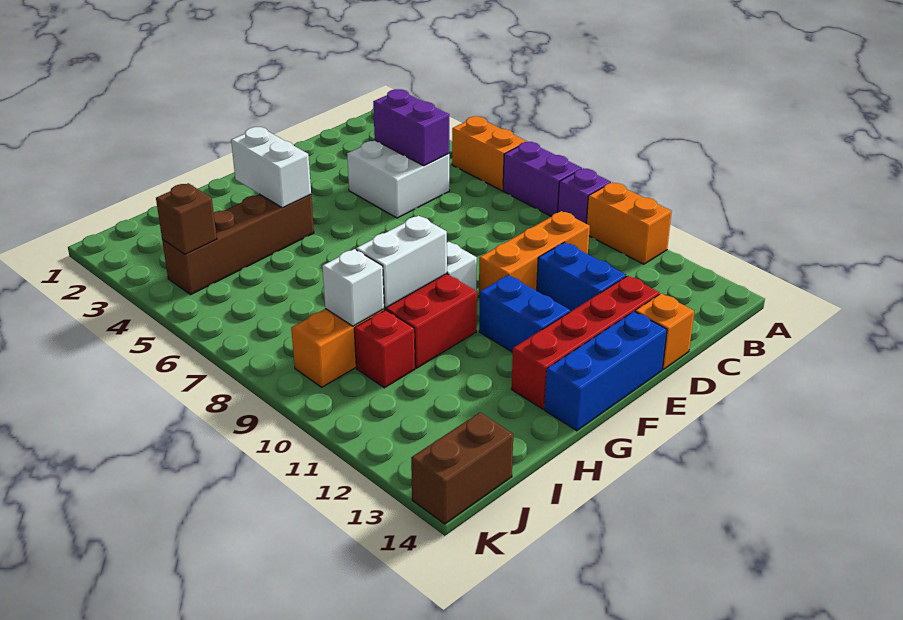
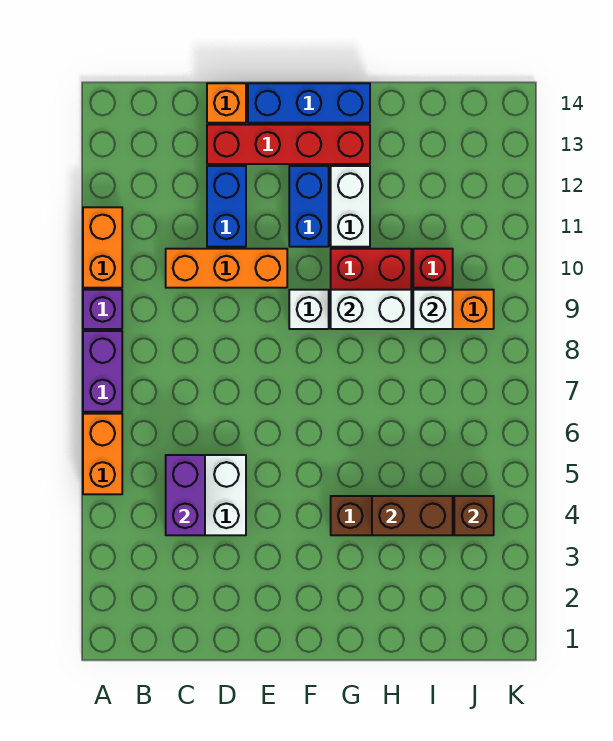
white 1x2 brick [231,127,311,208] -> white 1x2 brick moved to [331,166,370,247]
brown 1x2 brick [411,413,513,524] -> brown 1x2 brick moved to [372,496,453,535]

